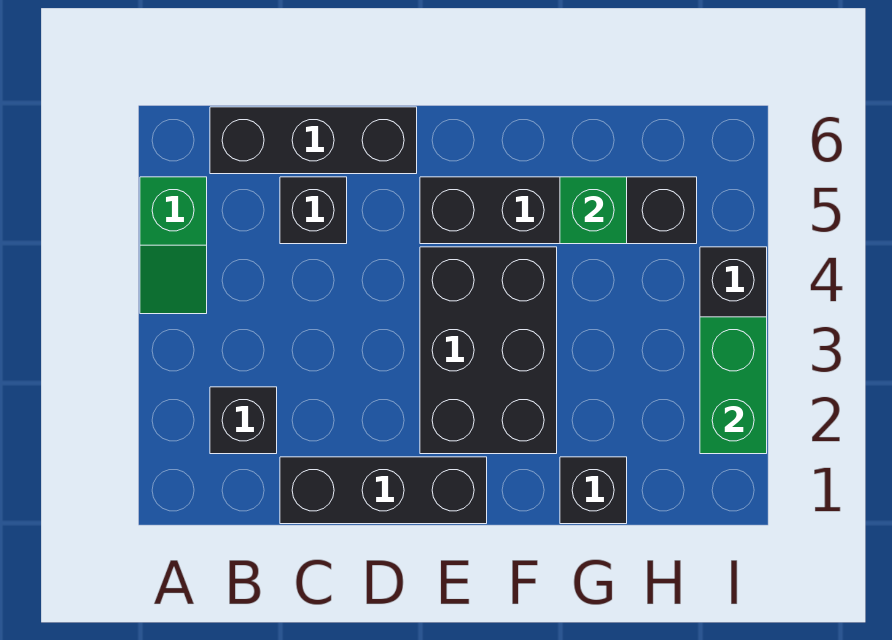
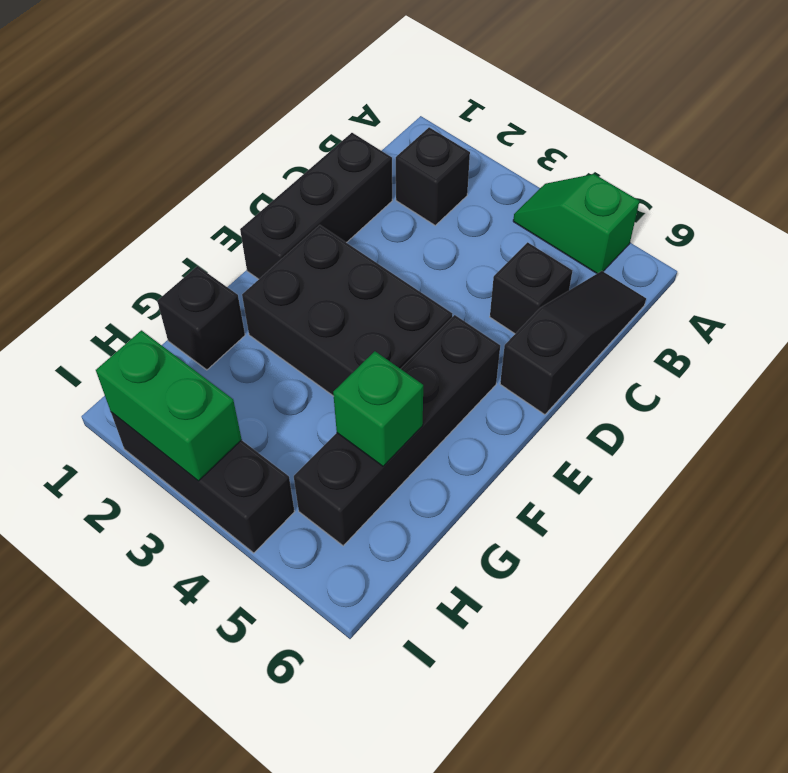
black 1x3 brick [210,107,417,174] -> black 1x3 slope [500,271,646,415]

